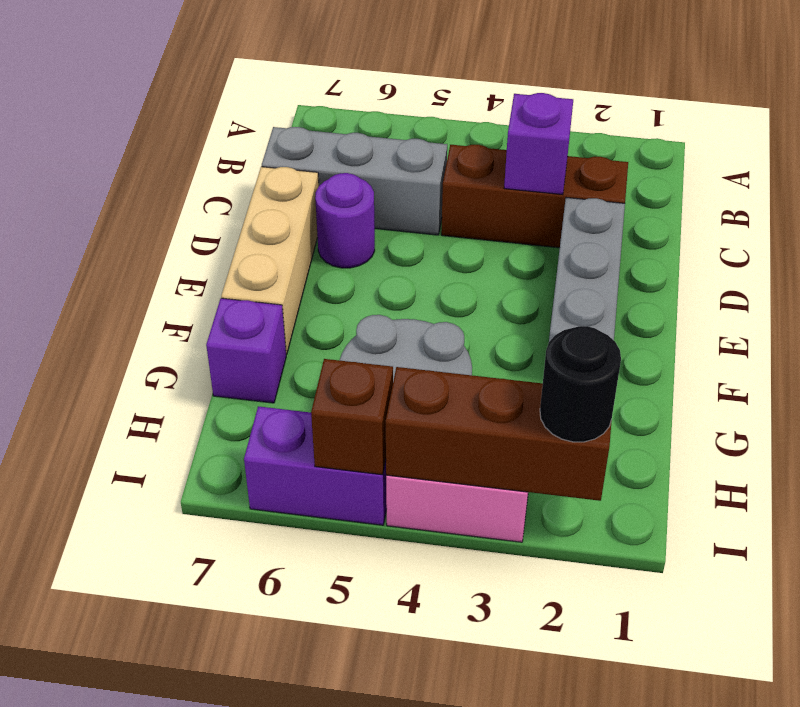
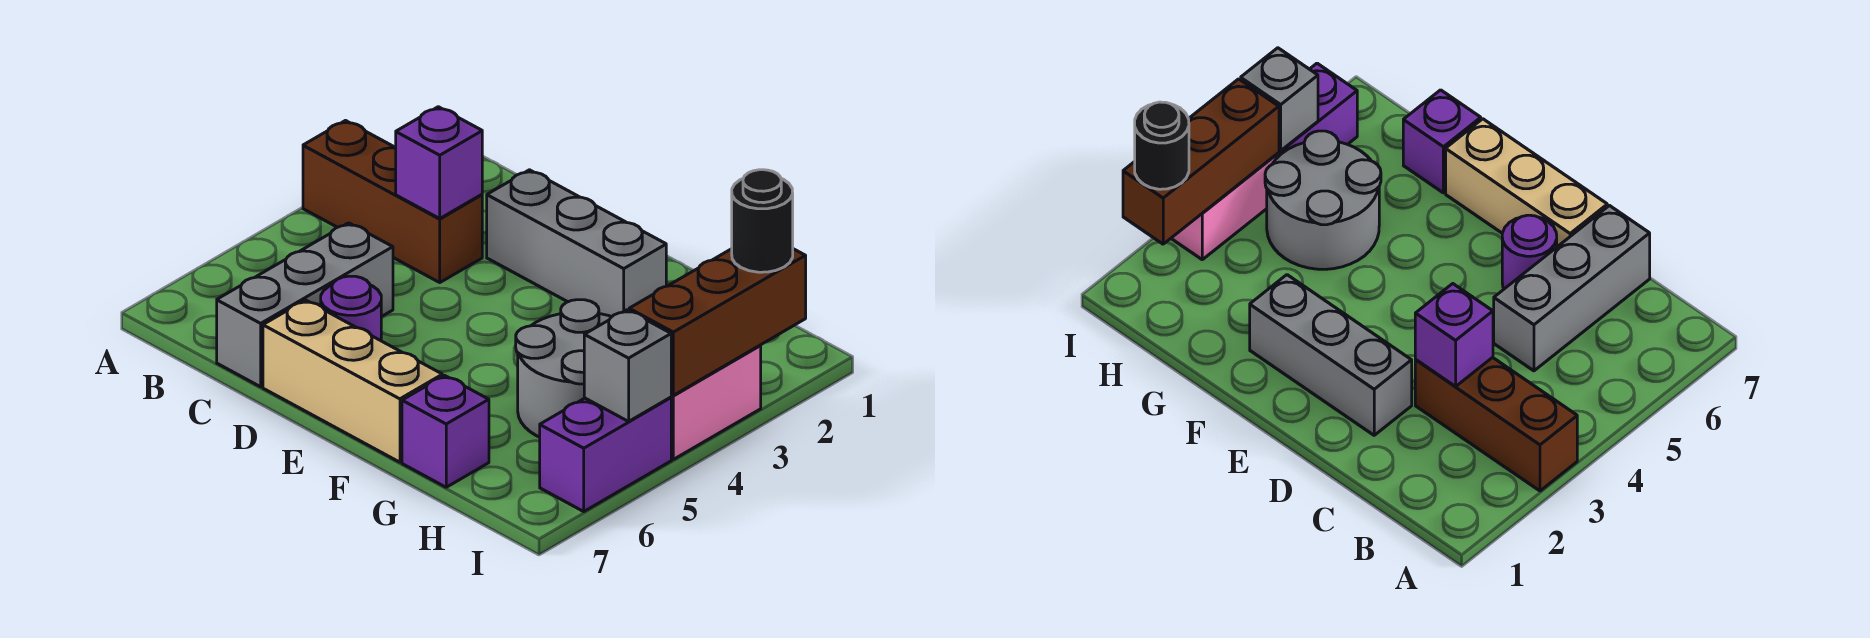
brown 1x3 brick [441,145,628,248] -> brown 1x3 brick turned to [303,121,482,282]
brown 1x1 brick [311,359,393,475] -> grey 1x1 brick [584,310,671,421]

